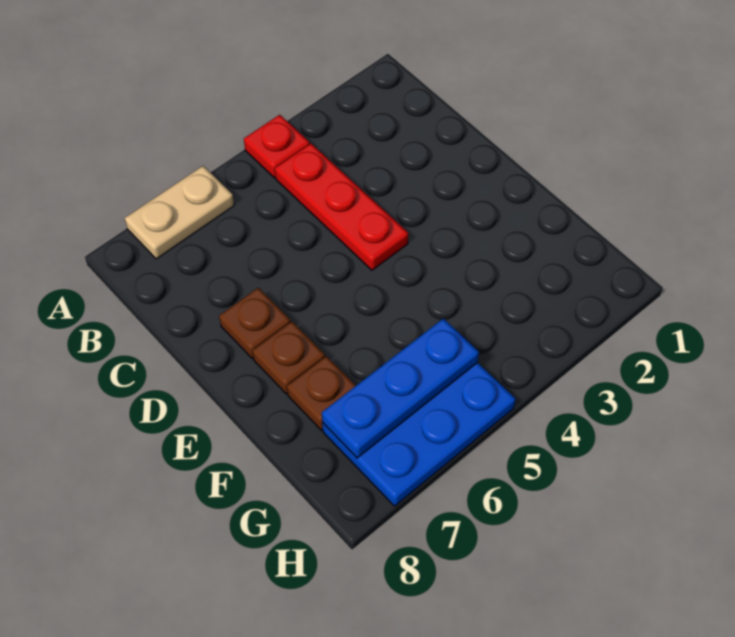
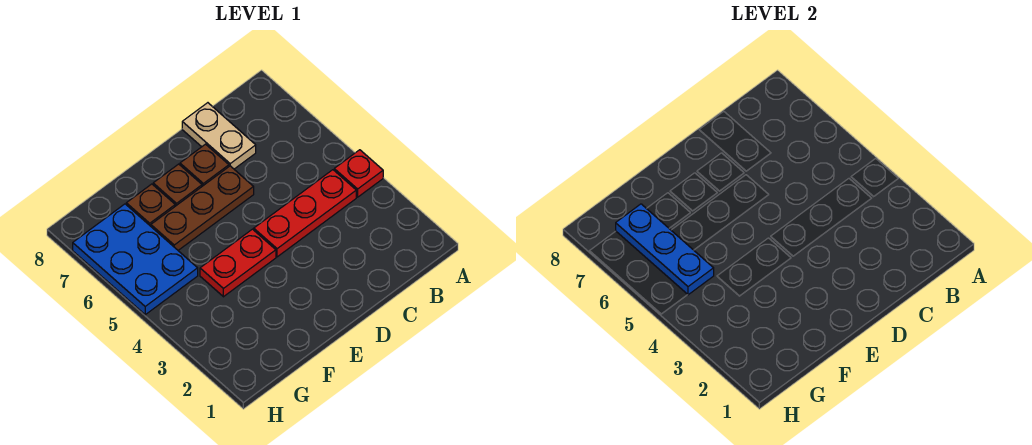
tan 1x2 plate [125,166,234,259] -> tan 1x2 plate moved to [182,103,256,169]
none -> brown 1x3 plate [151,166,254,250]
none -> red 1x2 plate [200,229,276,297]

